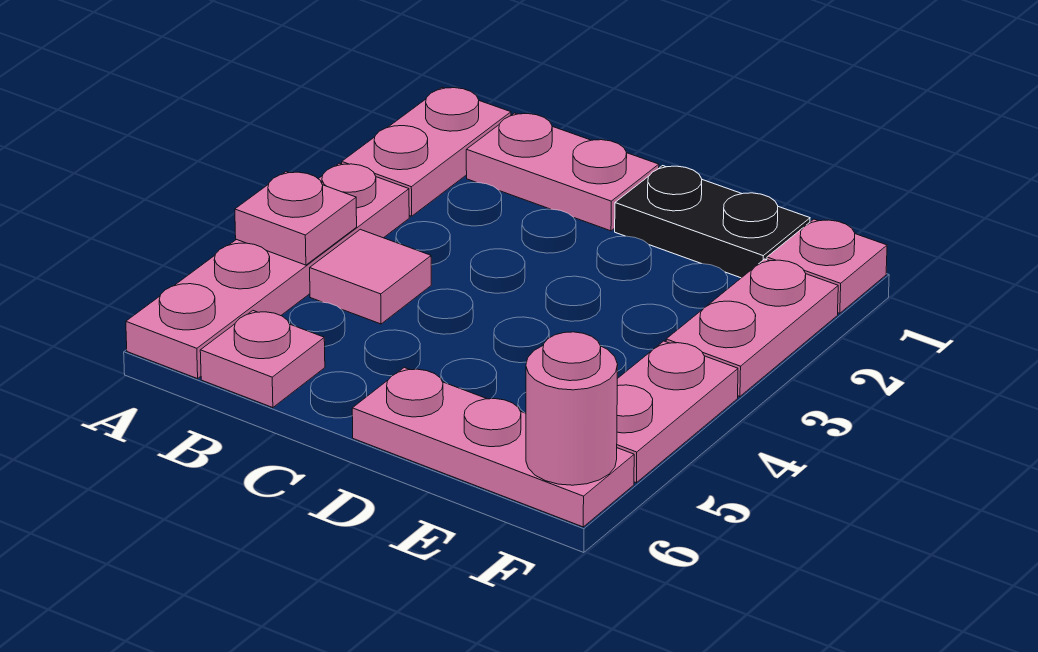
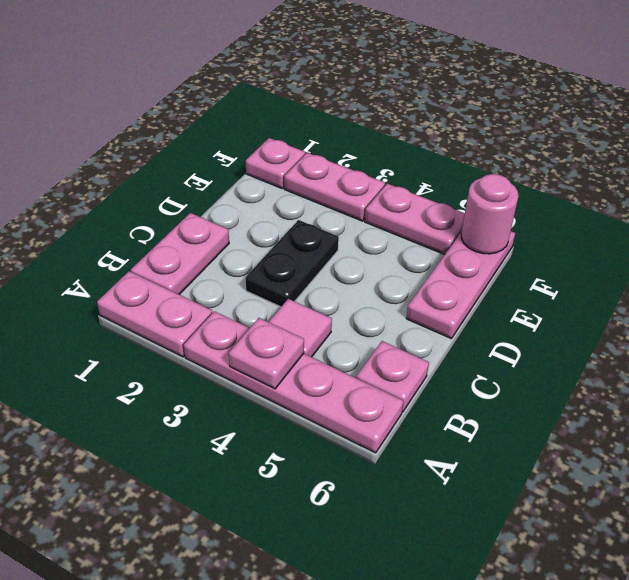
black 1x2 plate [615,166,810,278] -> black 1x2 plate moved to [245,220,339,307]

